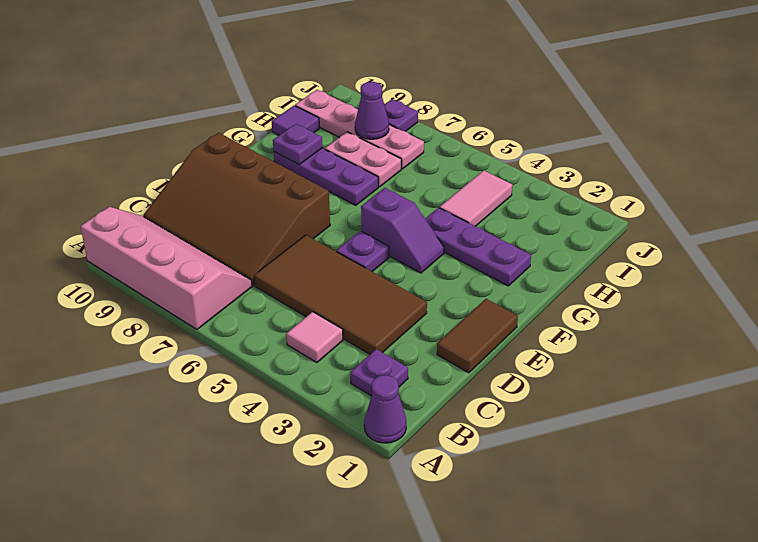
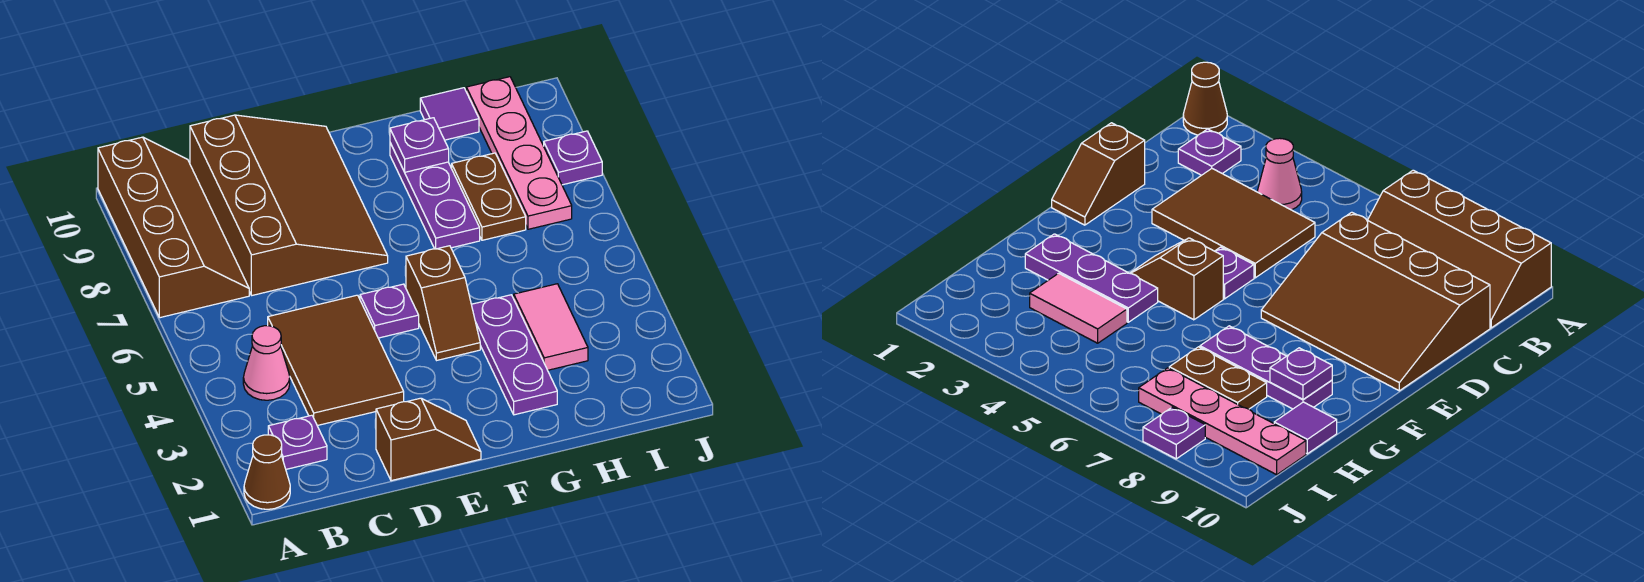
purple 1x1 cone [364,375,406,443] -> brown 1x1 cone [244,435,290,509]
pink 2x4 slope [80,207,252,329] -> brown 2x4 slope [98,137,249,318]
pink 1x1 tile [286,312,343,363] -> pink 1x1 cone [243,326,290,400]
brown 2x4 tile [254,235,427,354] -> brown 2x3 tile [268,295,404,426]
brown 3x4 slope [143,133,330,285] -> brown 3x4 slope turned to [190,115,388,295]
brown 1x2 tile [437,299,518,373] -> brown 1x2 slope [376,398,481,481]
purple 1x2 slope [361,188,444,273] -> brown 1x2 slope [406,246,480,360]
pink 1x2 tile [440,170,512,226] -> pink 1x2 tile turned to [514,284,588,370]
pink 1x2 plate [325,132,401,187] -> brown 1x2 plate [452,153,526,240]
purple 1x1 cone [355,82,389,139] -> none

